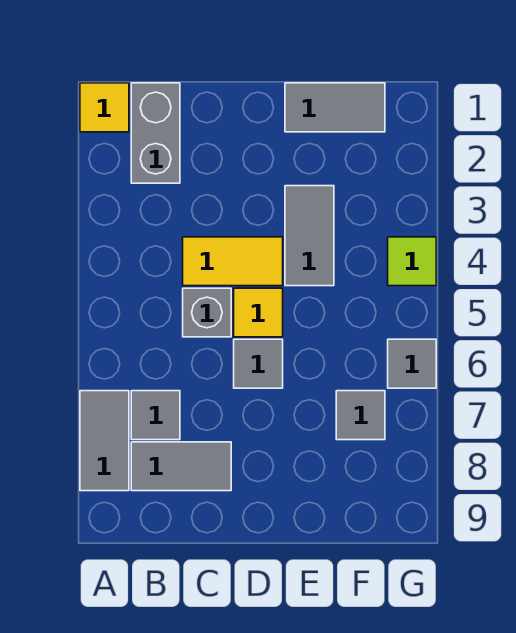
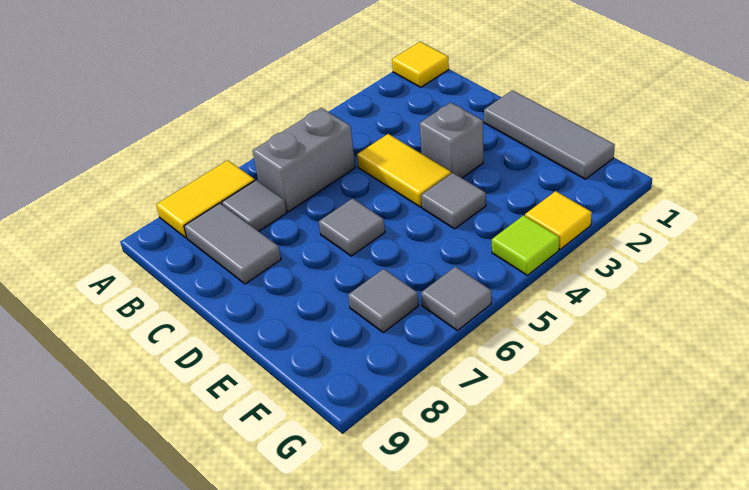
grey 1x2 tile [80,391,129,491] -> yellow 1x2 tile [156,160,255,238]
grey 1x2 brick [131,83,180,183] -> grey 1x2 brick moved to [253,108,355,212]
grey 1x1 brick [183,288,231,337] -> grey 1x1 brick moved to [420,102,483,178]
yellow 1x1 tile [234,288,283,337] -> yellow 1x1 tile moved to [525,191,592,249]
grey 1x2 tile [285,83,385,132] -> grey 1x3 tile [484,90,615,179]
grey 1x2 tile [285,186,334,286] -> grey 1x1 tile [421,173,486,229]

